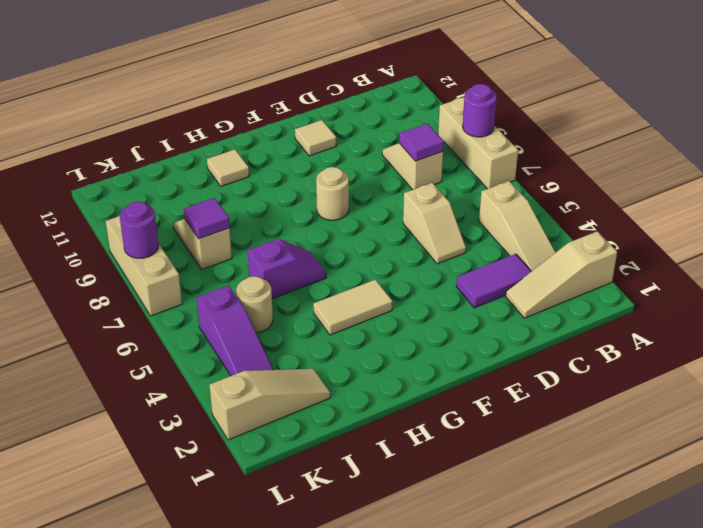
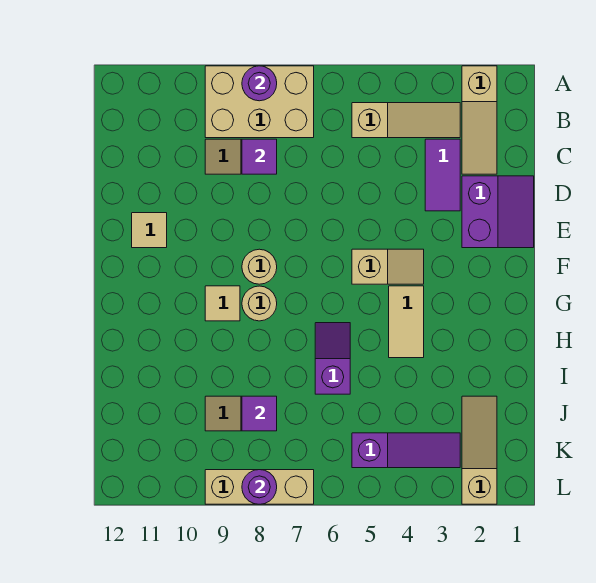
tan 1x3 brick [438,97,518,189] -> tan 2x3 brick [205,66,314,138]
none -> purple 2x2 slope [462,176,534,248]
tan 1x2 slope [403,183,466,264] -> tan 1x2 slope moved to [352,249,424,284]
tan 1x1 tile [207,149,249,186] -> tan 1x1 tile moved to [205,286,240,321]
tan 1x1 round brick [236,276,273,333] -> tan 1x1 round brick moved to [242,286,277,321]

